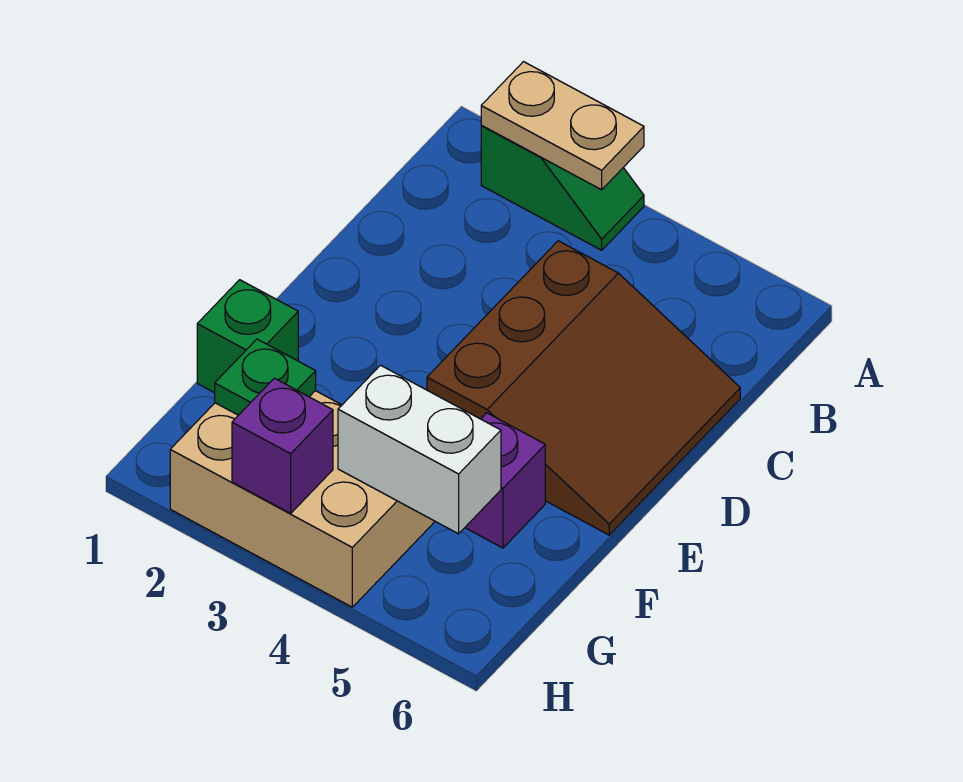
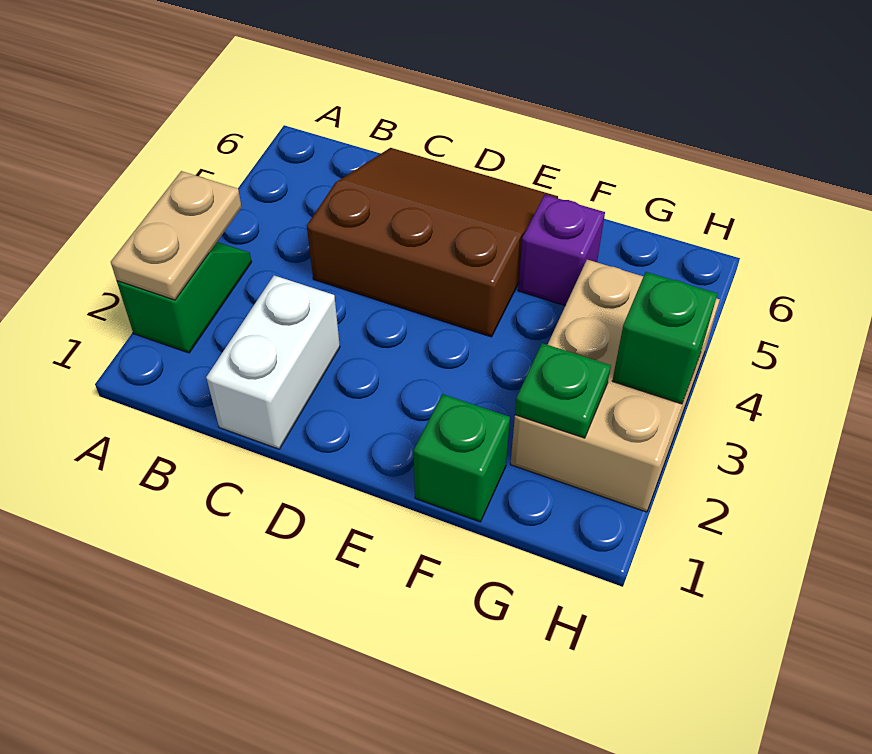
white 1x2 brick [338,365,501,534] -> white 1x2 brick moved to [206,275,340,449]
purple 1x1 brick [232,378,333,513] -> green 1x1 brick [612,272,717,404]

